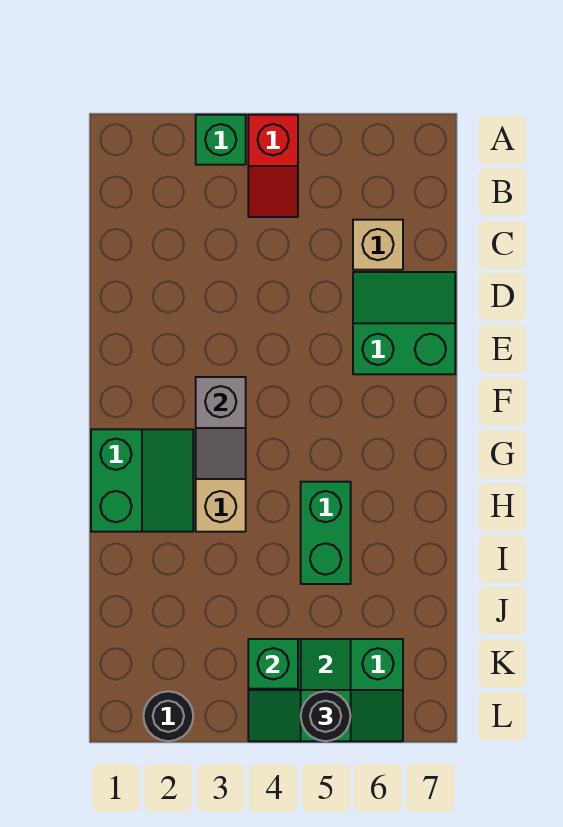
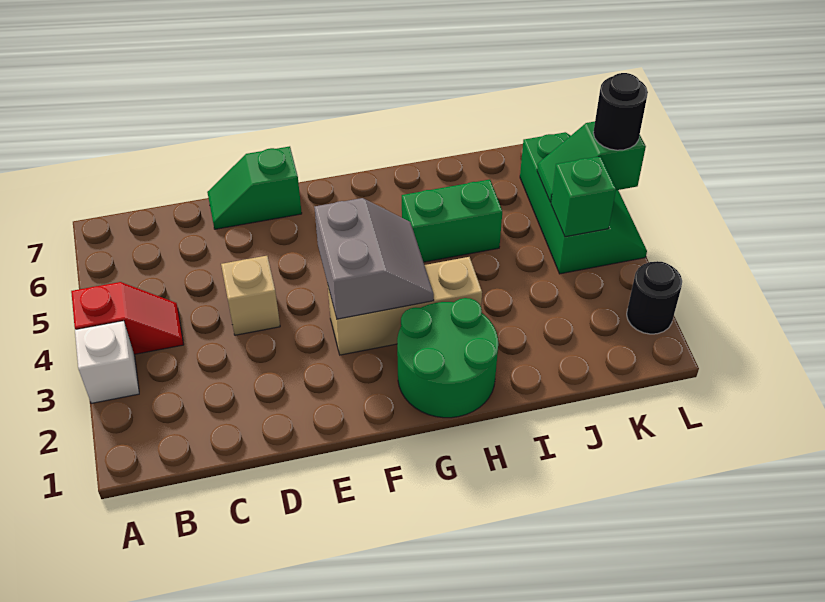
green 1x1 brick [196,115,246,165] -> white 1x1 brick [75,321,139,403]
tan 1x1 brick [353,220,403,270] -> tan 1x1 brick moved to [221,256,280,335]
green 2x2 slope [353,272,455,374] -> green 1x2 slope [207,146,302,229]
grey 1x2 slope [196,377,246,479] -> grey 2x2 slope [314,198,434,319]
green 2x2 slope [91,429,193,532] -> green 2x2 round brick [397,298,498,418]

